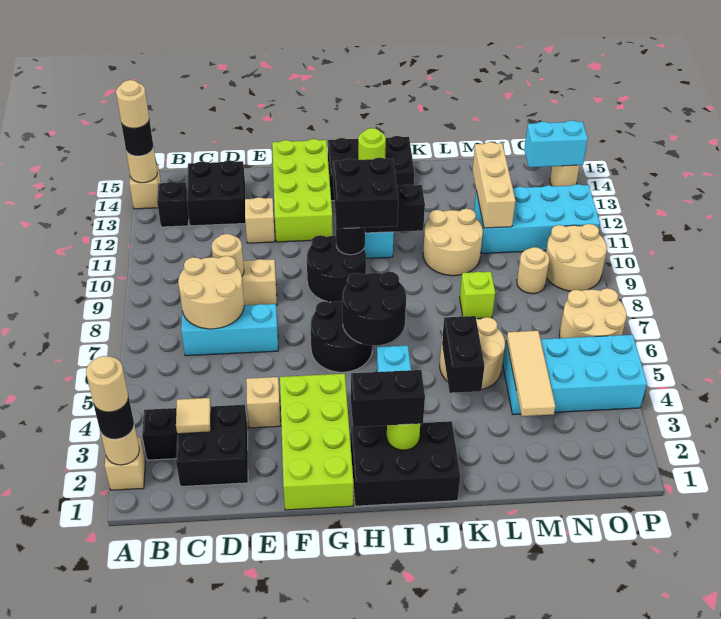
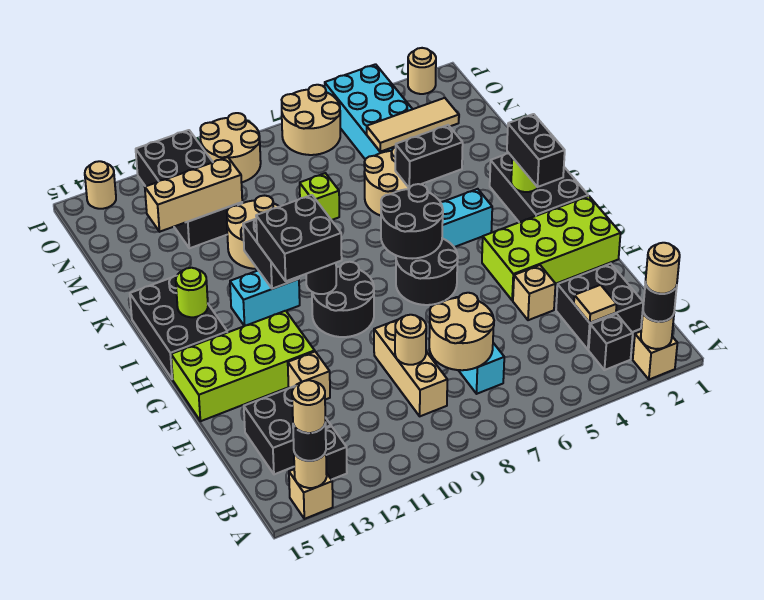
cyan 2x4 brick [474,184,600,253] -> black 2x4 brick [136,130,242,248]
tan 1x1 round brick [517,247,549,294] -> tan 1x1 round brick moved to [408,48,436,94]
cyan 1x2 brick [524,121,588,167] -> none

